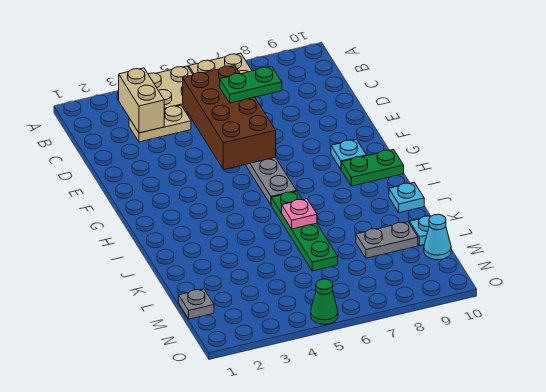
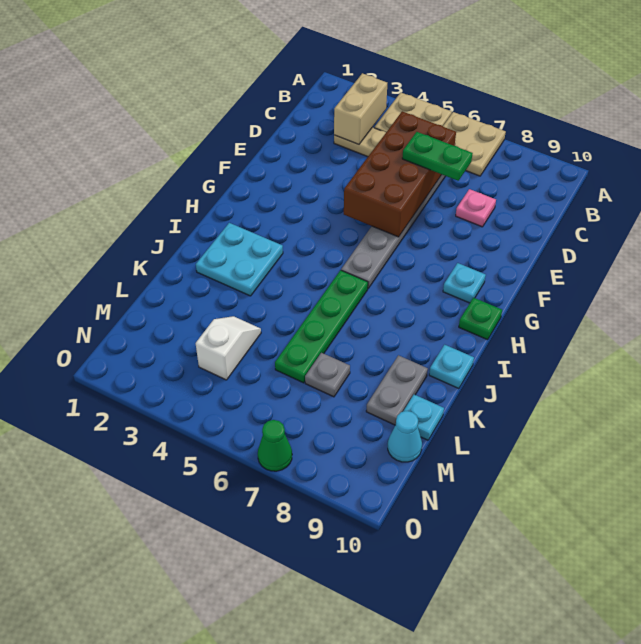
green 1x2 plate [341,150,404,186] -> green 1x1 plate [459,298,502,340]
none -> cyan 2x2 plate [196,223,283,296]
pink 1x1 plate [282,199,317,229] -> pink 1x1 plate moved to [456,189,496,227]
none -> white 1x2 slope [196,316,261,380]
grey 1x2 plate [356,222,418,258] -> grey 1x2 plate turned to [366,355,428,425]
grey 1x1 plate [179,289,214,319] -> grey 1x1 plate moved to [305,353,350,397]
green 1x1 cone [311,279,338,324] -> green 1x1 cone moved to [258,420,292,471]

